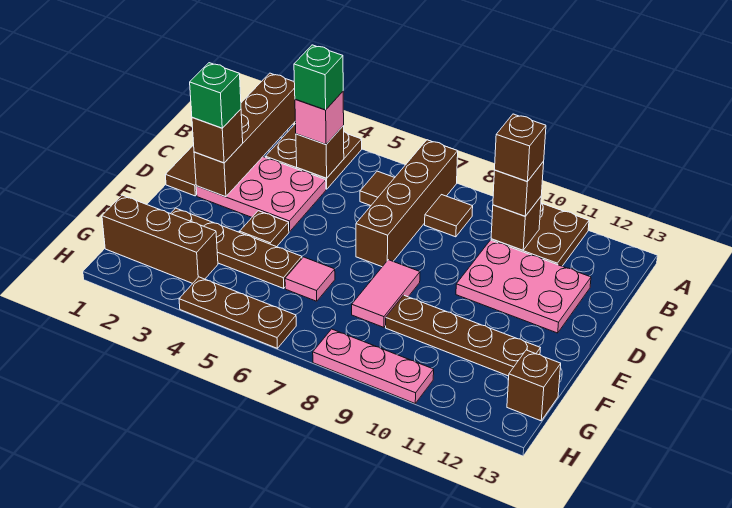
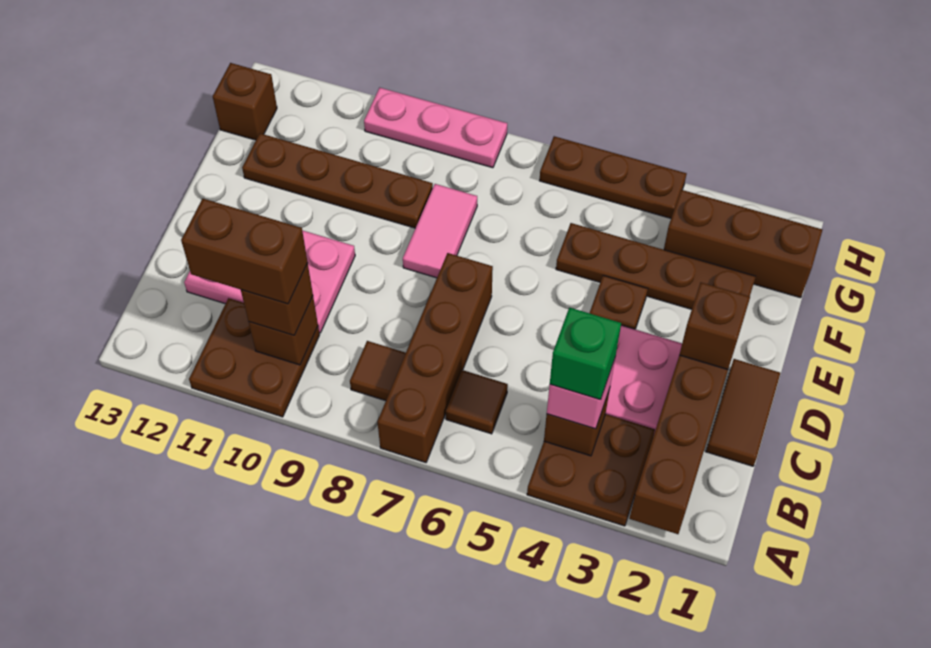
brown 1x1 brick [495,114,546,182] -> brown 1x2 brick [181,199,308,304]
green 1x1 brick [190,63,241,128] -> none
pink 1x1 tile [285,257,335,301] -> none

